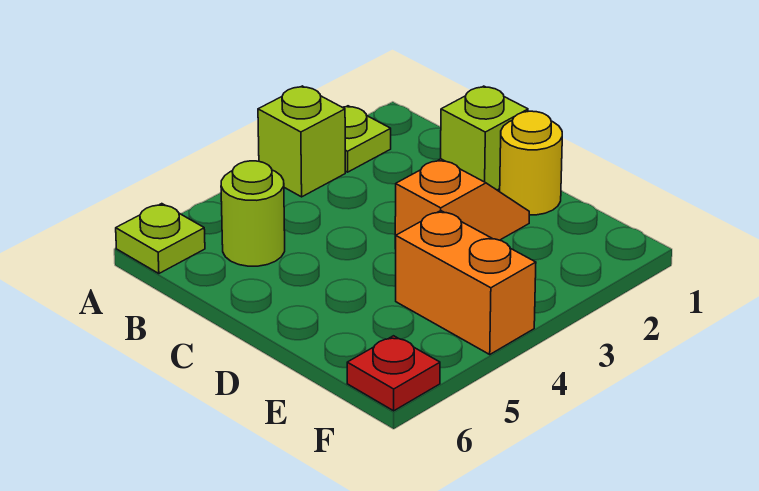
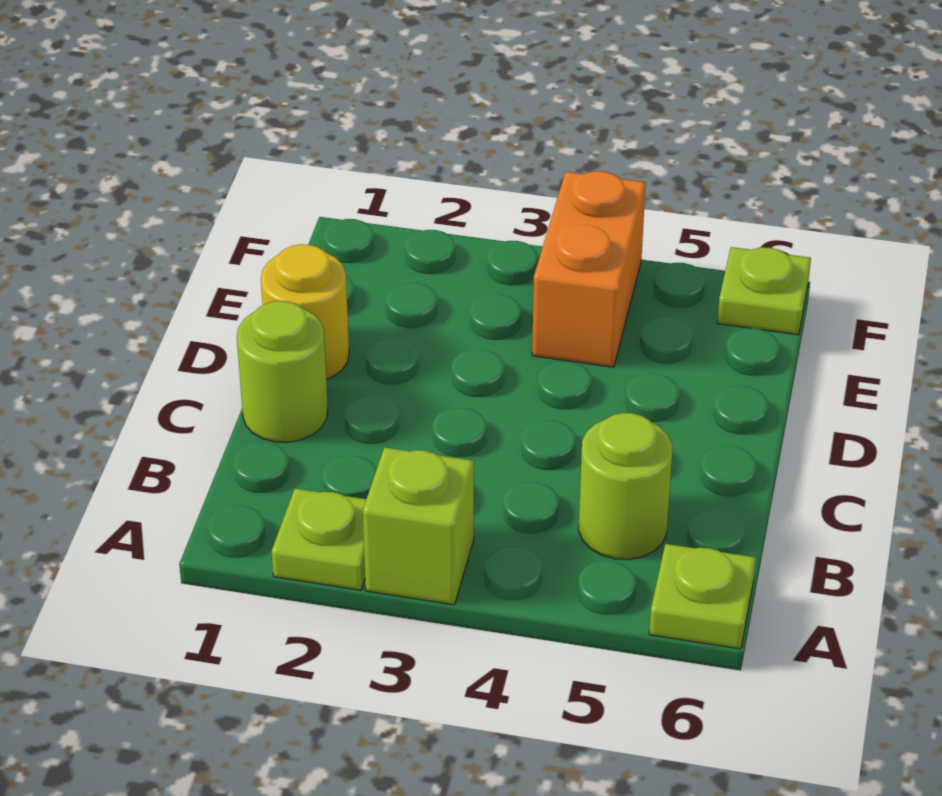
lime 1x1 brick [441,86,528,190] -> lime 1x1 round brick [237,301,328,442]
orange 1x2 slope [395,159,529,249] -> none
red 1x1 plate [347,336,440,411] -> lime 1x1 plate [717,247,811,335]

